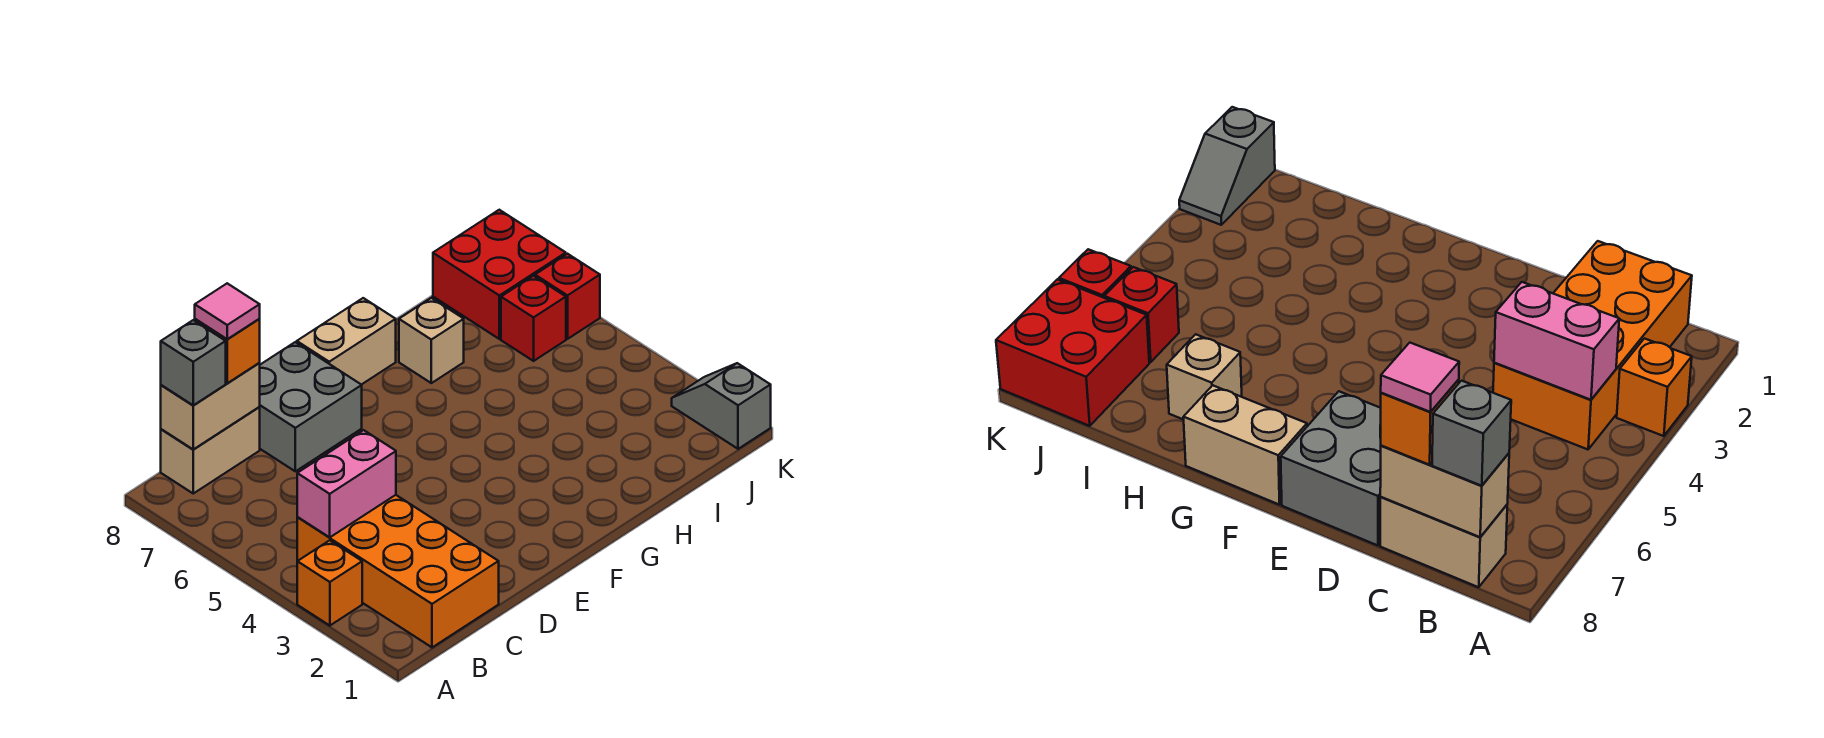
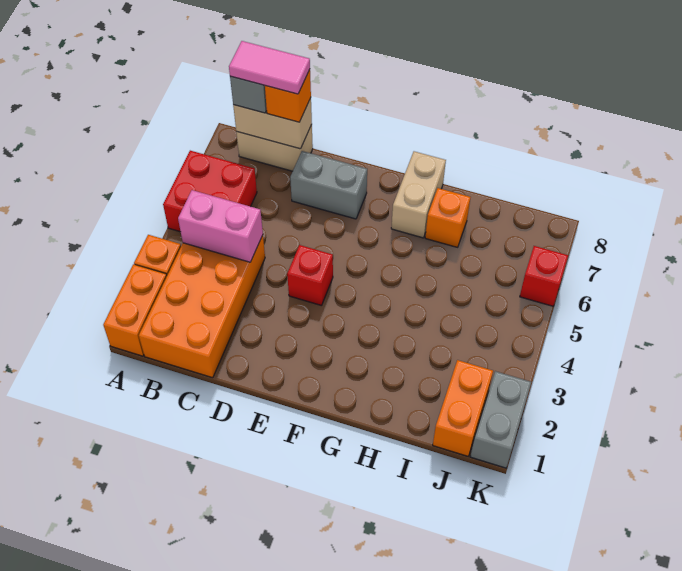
none -> orange 1x2 brick [103,264,167,356]
pink 1x1 tile [195,283,260,339] -> pink 1x2 tile [229,41,310,94]
grey 2x2 brick [260,342,362,471] -> grey 1x2 brick [290,151,367,219]
tan 1x2 brick [297,298,396,385] -> tan 1x2 brick turned to [391,151,446,238]
tan 1x1 brick [399,298,464,383] -> orange 1x1 brick [425,188,470,247]
none -> orange 1x2 brick [433,360,493,456]
red 1x1 brick [501,276,566,361] -> red 1x1 brick moved to [287,245,333,306]
red 2x2 brick [433,210,566,339] -> red 2x2 brick moved to [163,151,257,232]
grey 1x2 slope [672,363,771,449] -> grey 1x2 brick [470,371,531,468]

